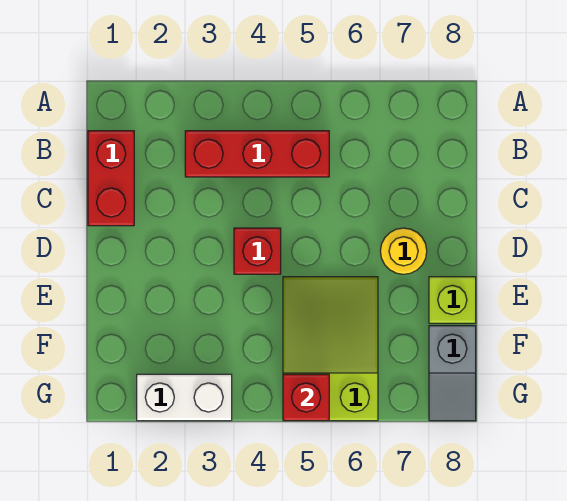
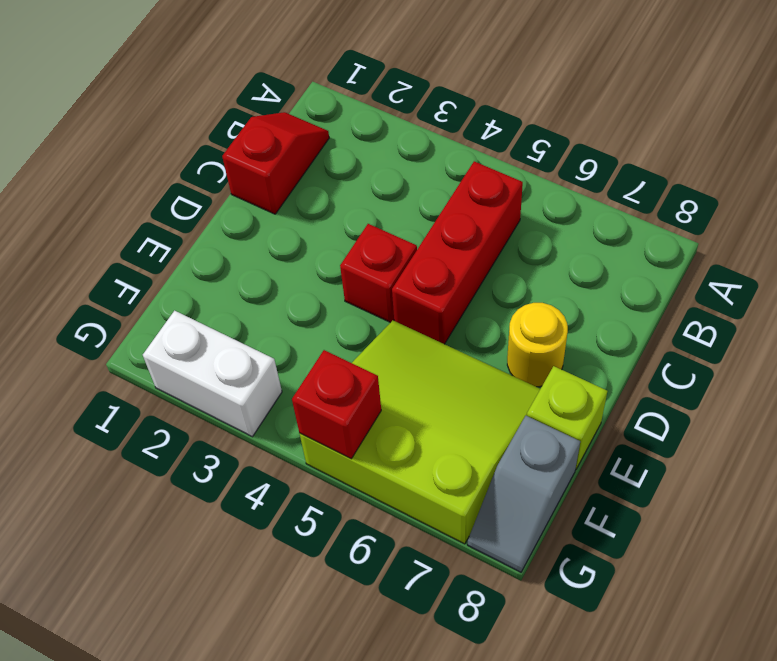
red 1x2 brick [88,131,134,226] -> red 1x2 slope [222,112,329,214]
red 1x3 brick [185,131,329,177] -> red 1x3 brick turned to [392,161,523,344]
lime 2x3 slope [283,277,378,421] -> lime 3x3 slope [300,320,540,544]

